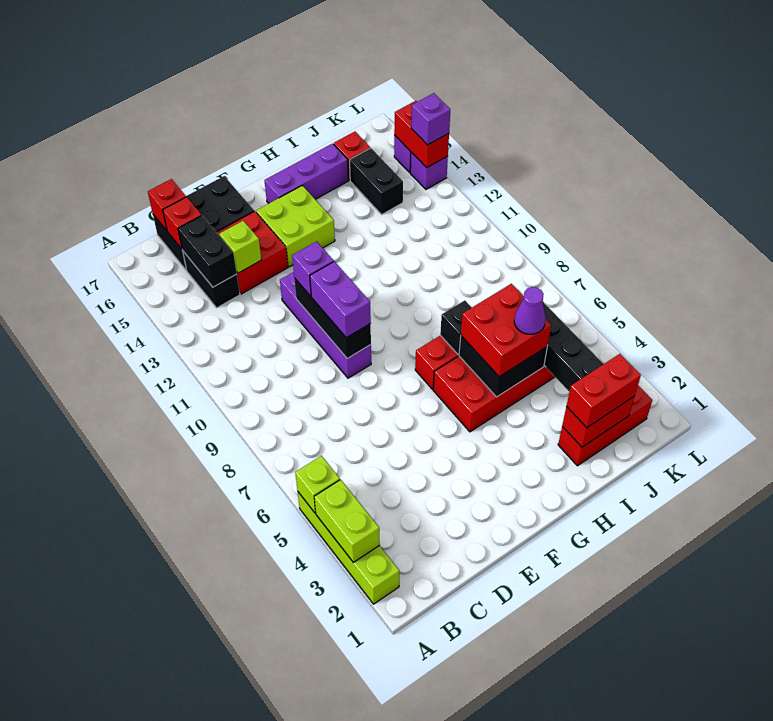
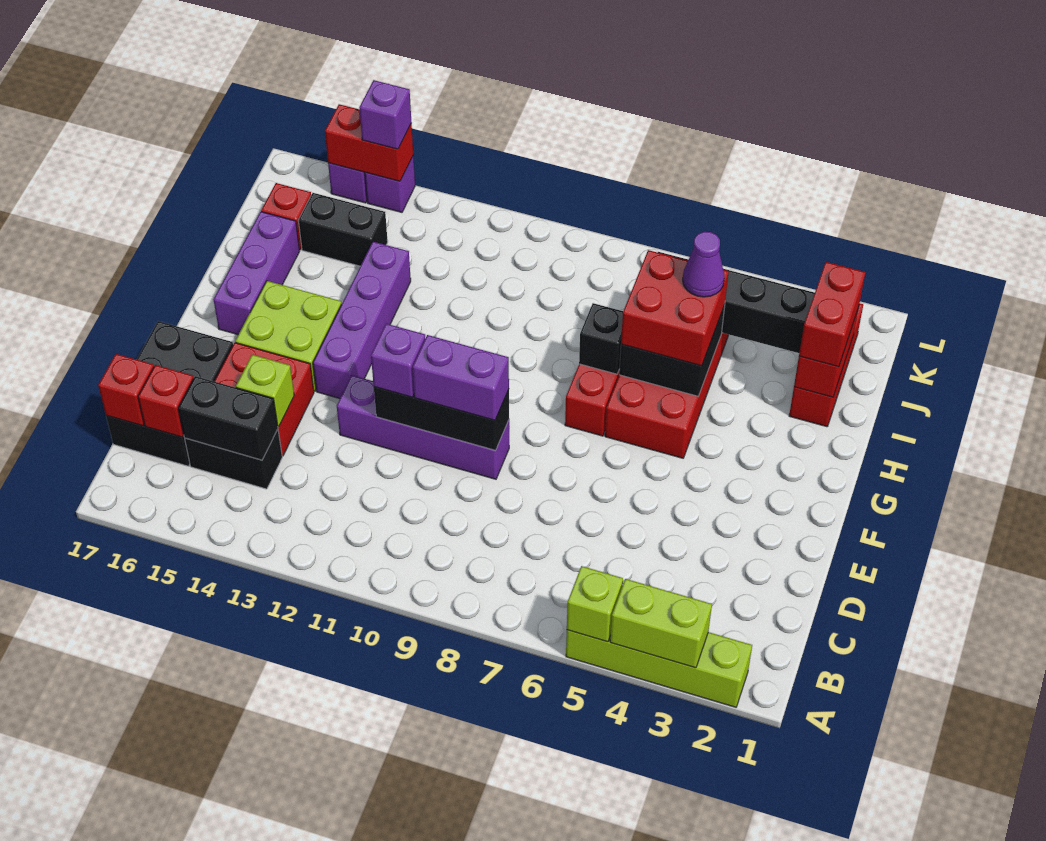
none -> purple 1x4 brick [313,242,411,399]

